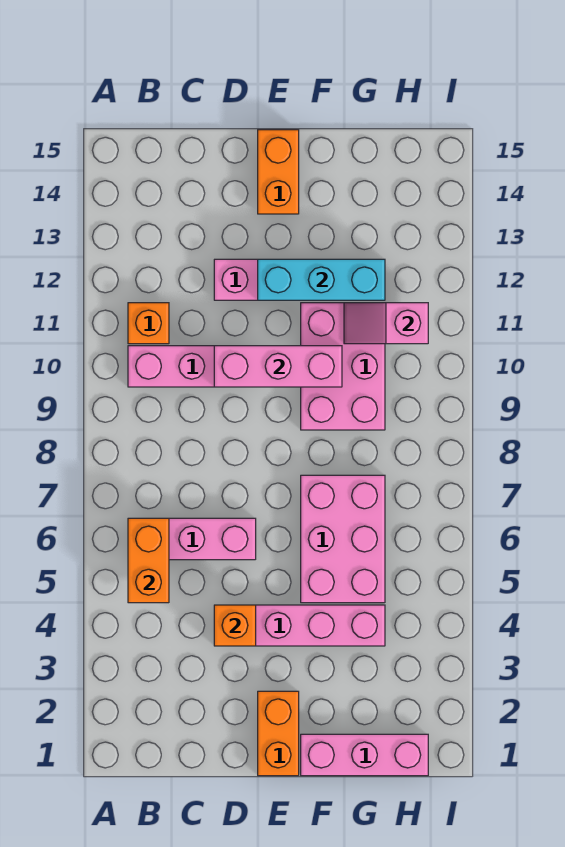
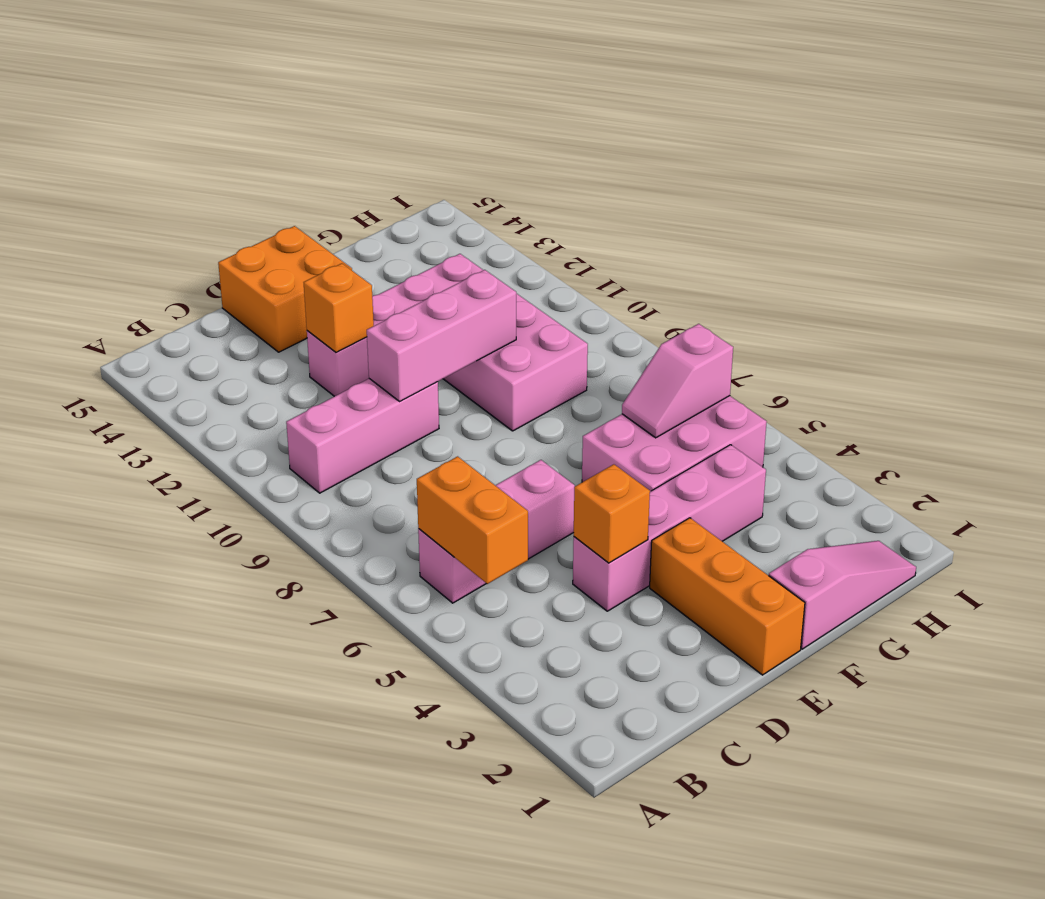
orange 1x1 brick [128,303,169,344] -> orange 1x1 brick moved to [304,263,374,352]
orange 1x2 brick [258,691,299,776] -> orange 1x3 brick [650,518,805,675]
cyan 1x3 brick [258,259,385,300] -> none
orange 1x2 brick [258,130,299,214] -> orange 2x2 brick [218,226,352,352]
pink 1x3 brick [301,734,428,776] -> pink 1x3 slope [769,541,916,649]
pink 2x3 brick [301,475,385,603] -> pink 2x3 brick turned to [582,396,767,491]
pink 1x2 slope [344,303,428,344] -> pink 1x2 slope moved to [622,324,733,438]

